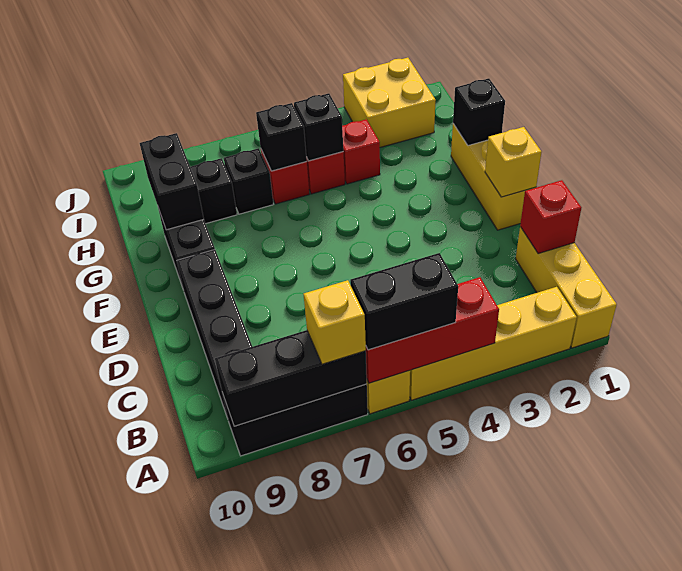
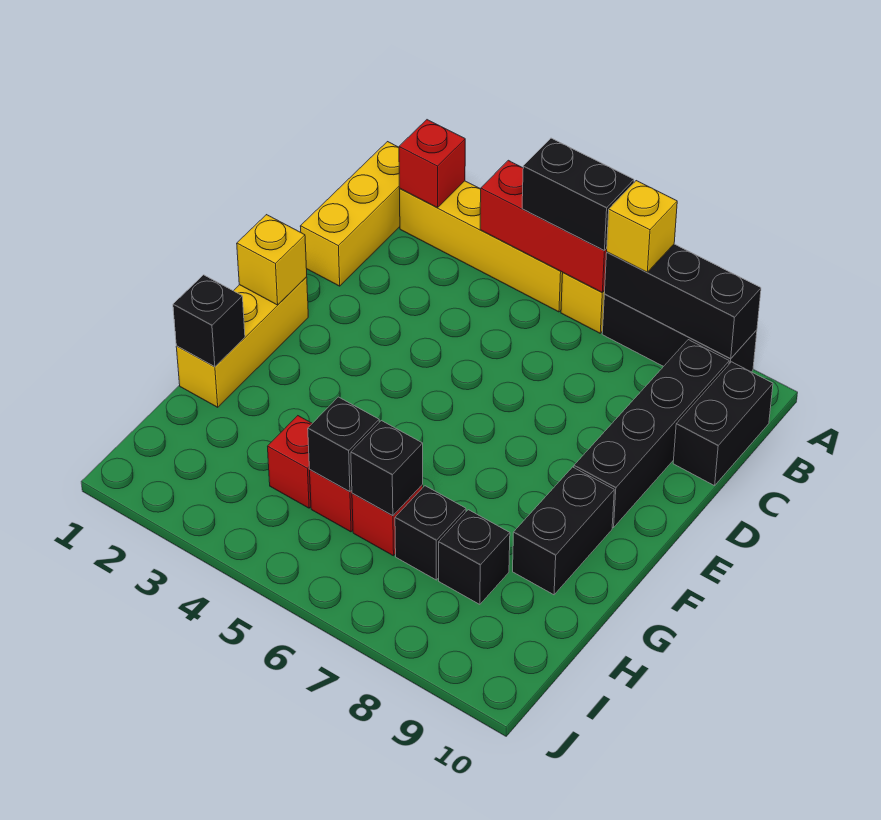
red 1x1 brick [520,180,581,254] -> red 1x1 brick moved to [399,120,465,208]
black 1x2 brick [140,133,204,230] -> black 1x2 brick moved to [673,362,773,486]
yellow 2x2 brick [343,58,436,147] -> none

